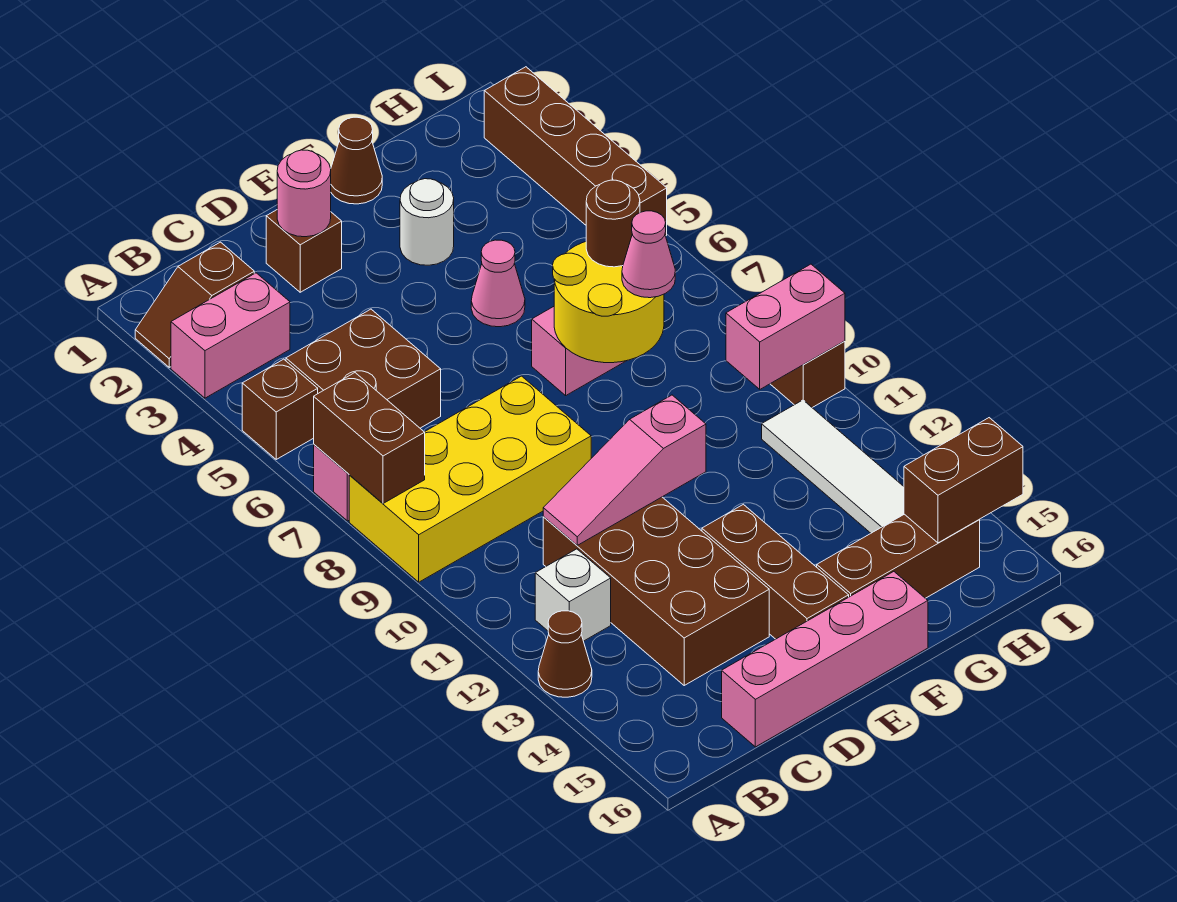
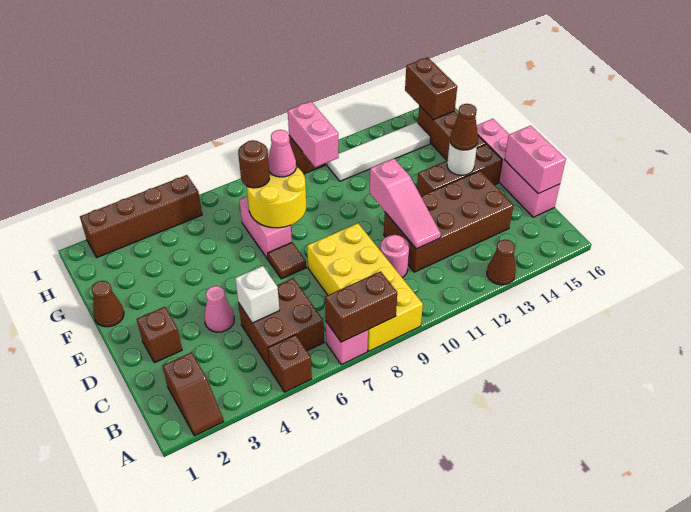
pink 1x2 brick [171,273,290,398] -> pink 1x2 brick moved to [504,126,566,194]
white 1x1 brick [535,549,611,641] -> white 1x1 brick moved to [235,266,279,323]
pink 1x1 round brick [277,150,331,237] -> pink 1x1 round brick moved to [380,235,409,278]
none -> brown 1x1 tile [268,242,306,279]
none -> brown 1x1 cone [450,104,478,150]
white 1x1 round brick [400,179,454,265] -> white 1x1 round brick moved to [447,143,477,175]
pink 1x1 cone [471,240,525,327] -> pink 1x1 cone moved to [204,286,234,332]

